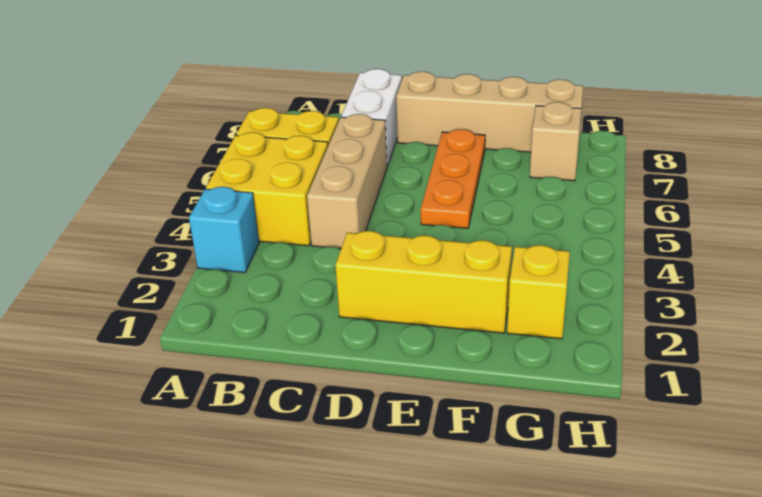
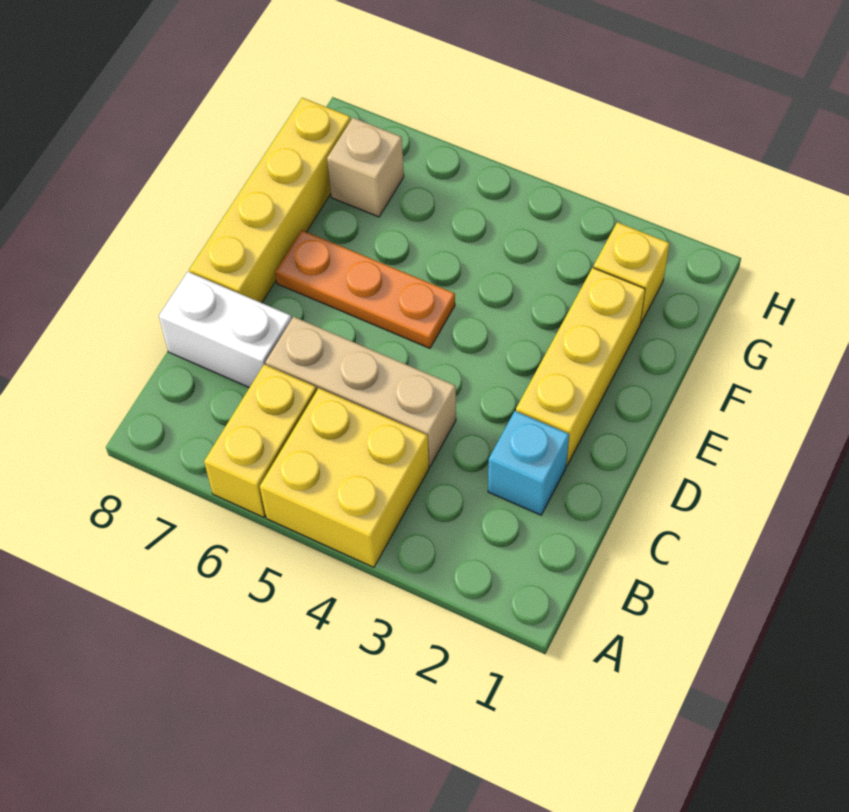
cyan 1x1 brick [189,187,259,273] -> cyan 1x1 brick moved to [488,411,569,515]
tan 1x4 brick [396,71,583,152] -> yellow 1x4 brick [189,98,351,303]

